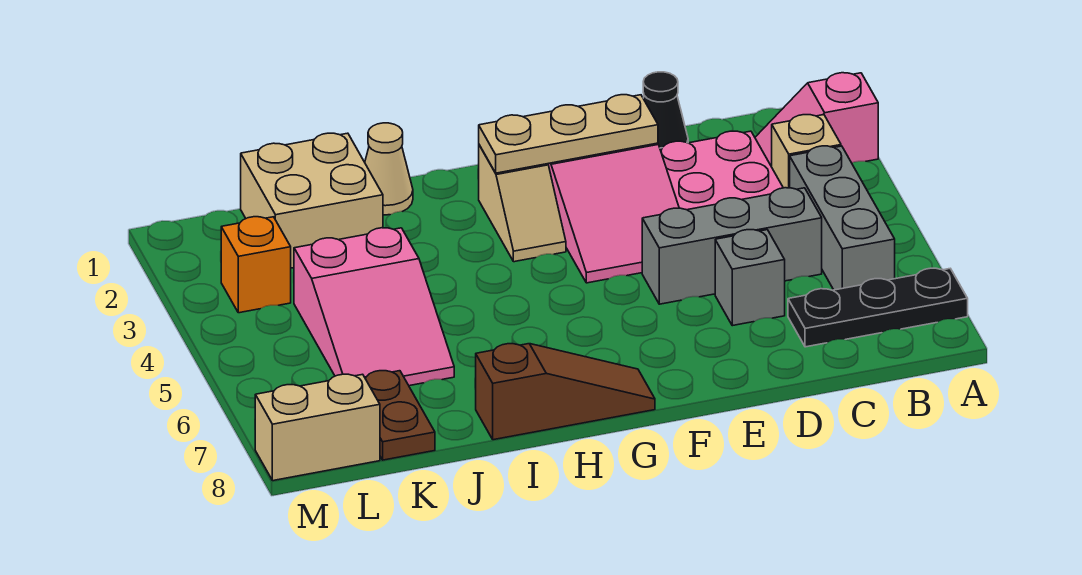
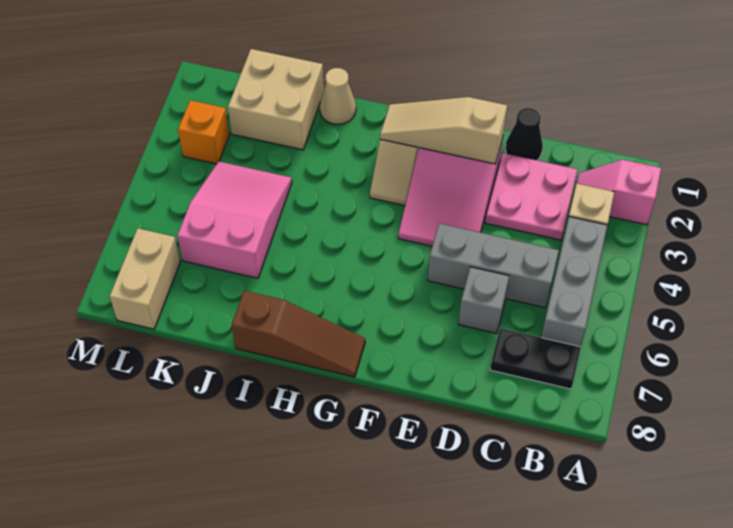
black 1x3 plate [788,268,968,347] -> black 1x2 plate [490,328,581,389]
tan 1x3 plate [479,95,658,173] -> tan 1x3 slope [380,97,507,164]
pink 2x3 slope [294,228,454,386] -> pink 2x3 slope turned to [178,162,292,278]
brown 1x2 plate [365,371,435,460] -> none
tan 1x2 brick [255,374,380,481] -> tan 1x2 brick turned to [110,228,180,329]

